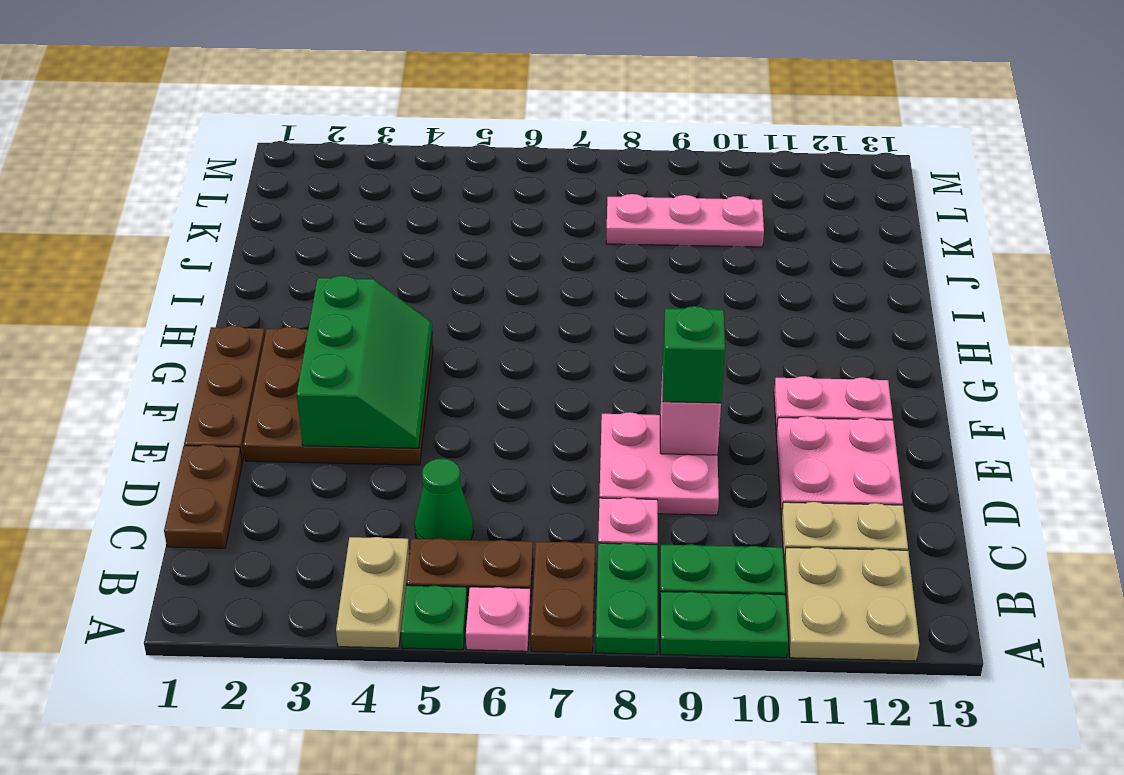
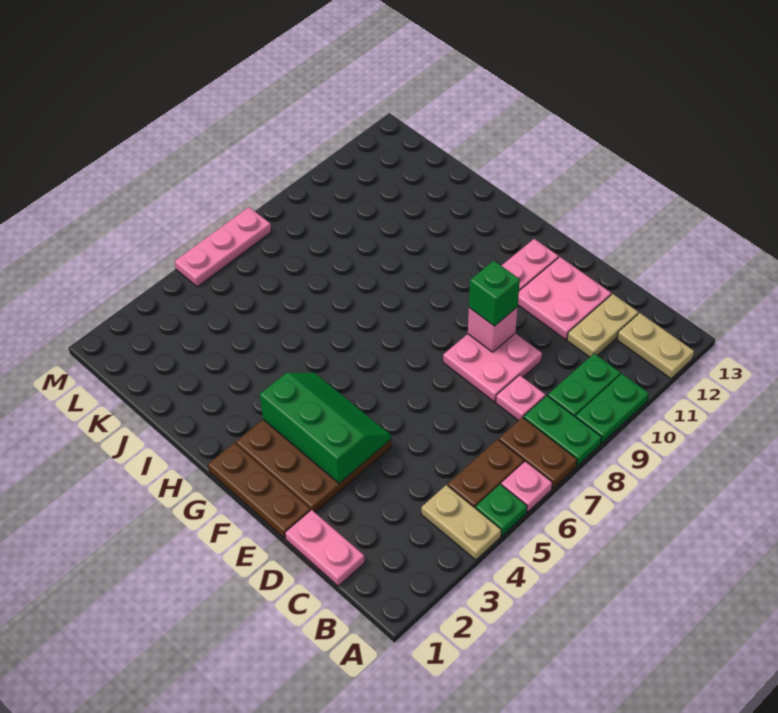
tan 2x2 plate [784,547,919,661] -> tan 1x2 plate [617,313,694,379]
brown 1x2 plate [164,445,242,548] -> pink 1x2 plate [285,510,365,586]
green 1x1 cone [415,458,473,540] -> none
pink 1x3 plate [606,194,764,247] -> pink 1x3 plate moved to [175,207,271,287]

